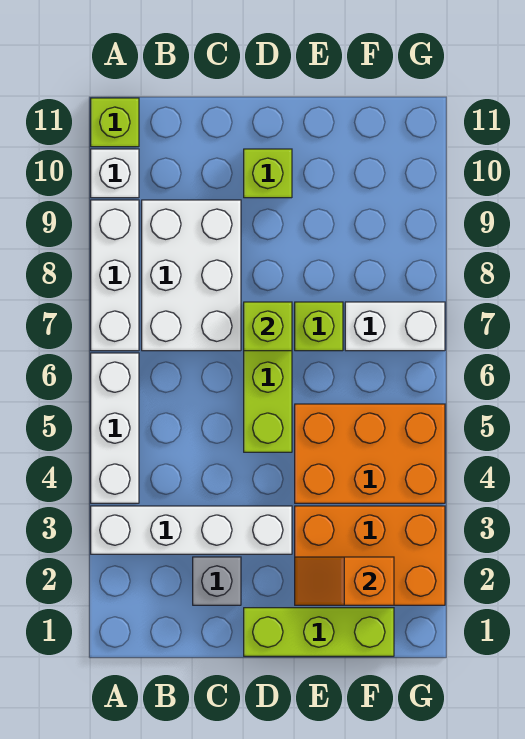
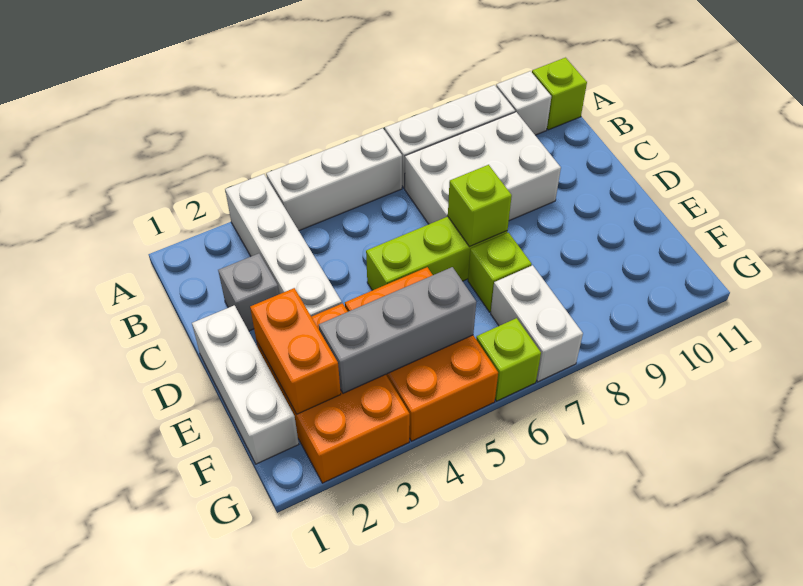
lime 1x3 brick [244,608,394,656] -> white 1x3 brick [192,305,299,464]
lime 1x1 brick [244,149,292,198] -> lime 1x1 brick moved to [476,318,541,401]
orange 1x2 slope [295,557,394,605] -> orange 1x2 brick [250,288,341,414]
none -> grey 1x3 brick [319,267,476,393]

